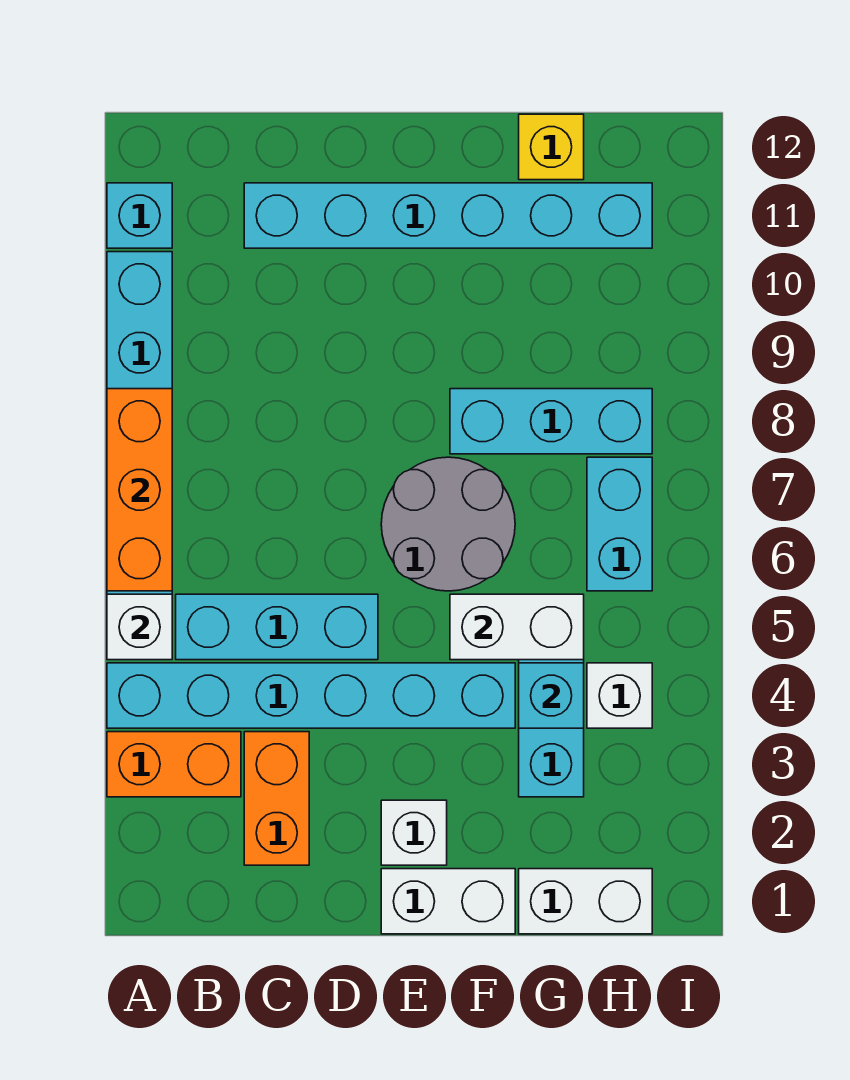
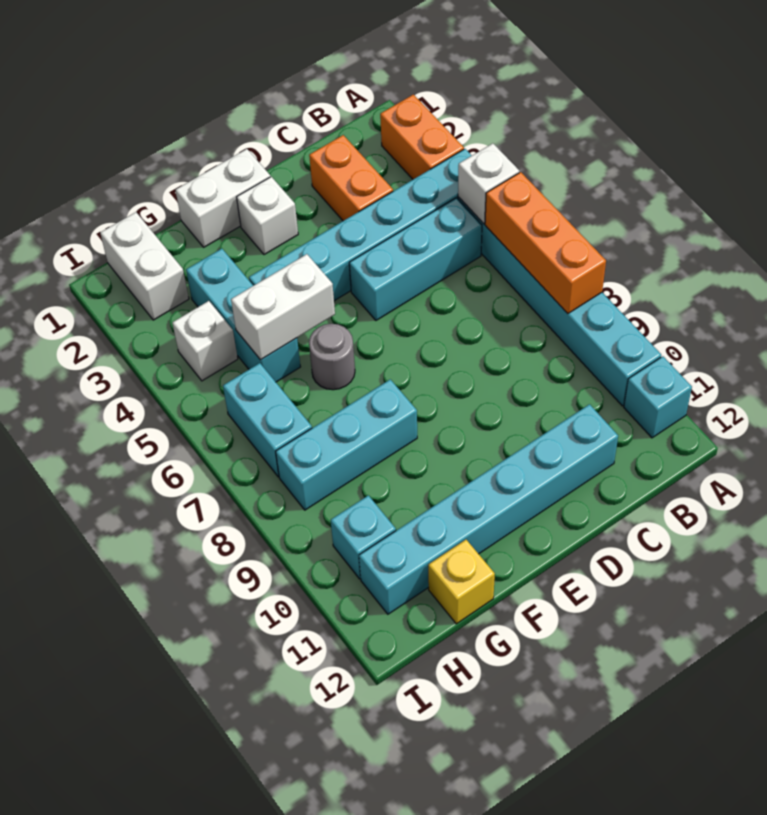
orange 1x2 brick [107,732,241,797] -> orange 1x2 brick turned to [380,95,464,179]
grey 2x2 round brick [381,457,515,591] -> grey 1x1 round brick [309,324,355,390]
white 1x2 brick [519,869,652,934] -> white 1x2 brick turned to [100,212,189,320]
cyan 1x1 brick [519,663,584,728] -> cyan 1x1 brick moved to [331,495,396,579]

